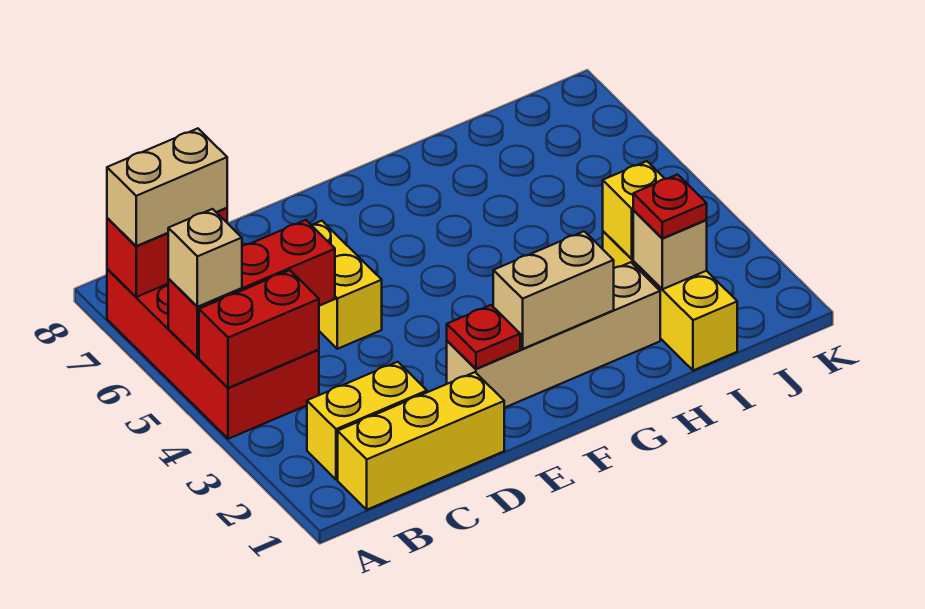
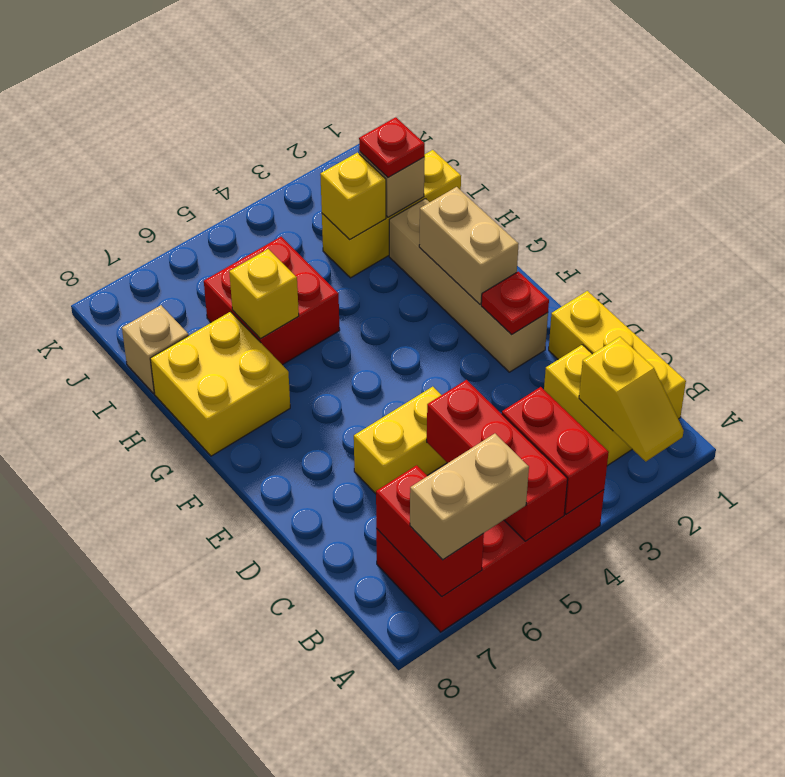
none -> yellow 1x2 slope [579,337,684,461]
tan 1x1 brick [168,209,242,307] -> tan 1x1 brick moved to [122,305,189,394]
tan 1x2 brick [107,129,227,246] -> tan 1x2 brick turned to [410,434,529,560]
none -> yellow 2x2 brick [150,312,290,456]
none -> red 2x2 brick [204,237,340,365]
none -> yellow 1x1 brick [229,249,299,339]

